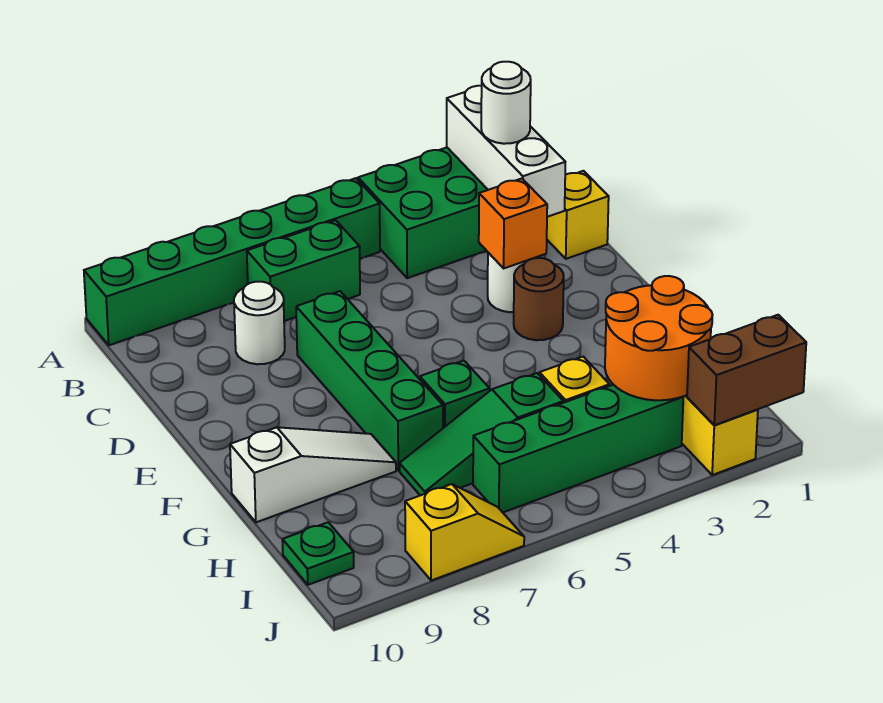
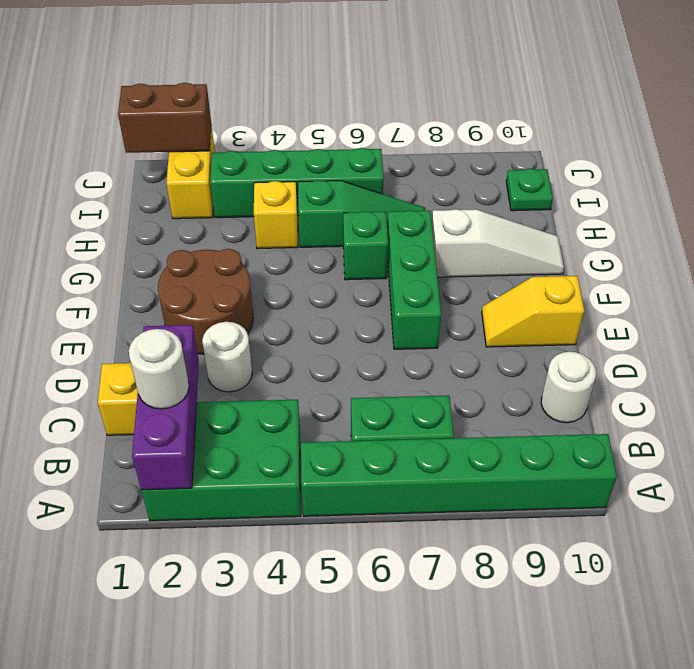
white 1x3 brick [447,86,565,217] -> purple 1x3 brick [132,325,199,490]
white 1x1 round brick [234,282,285,364] -> white 1x1 round brick moved to [541,352,596,423]
orange 1x1 brick [479,179,547,268] -> none
green 1x4 brick [296,291,443,470] -> green 1x3 brick [387,210,441,349]
brown 1x1 round brick [514,258,564,340] -> brown 2x2 round brick [158,249,253,354]
white 1x3 slope [230,427,396,522] -> white 1x3 slope turned to [432,209,564,277]
orange 2x2 round brick [605,276,712,400] -> none
yellow 1x2 slope [405,484,524,581] -> yellow 1x2 slope moved to [482,276,584,347]

